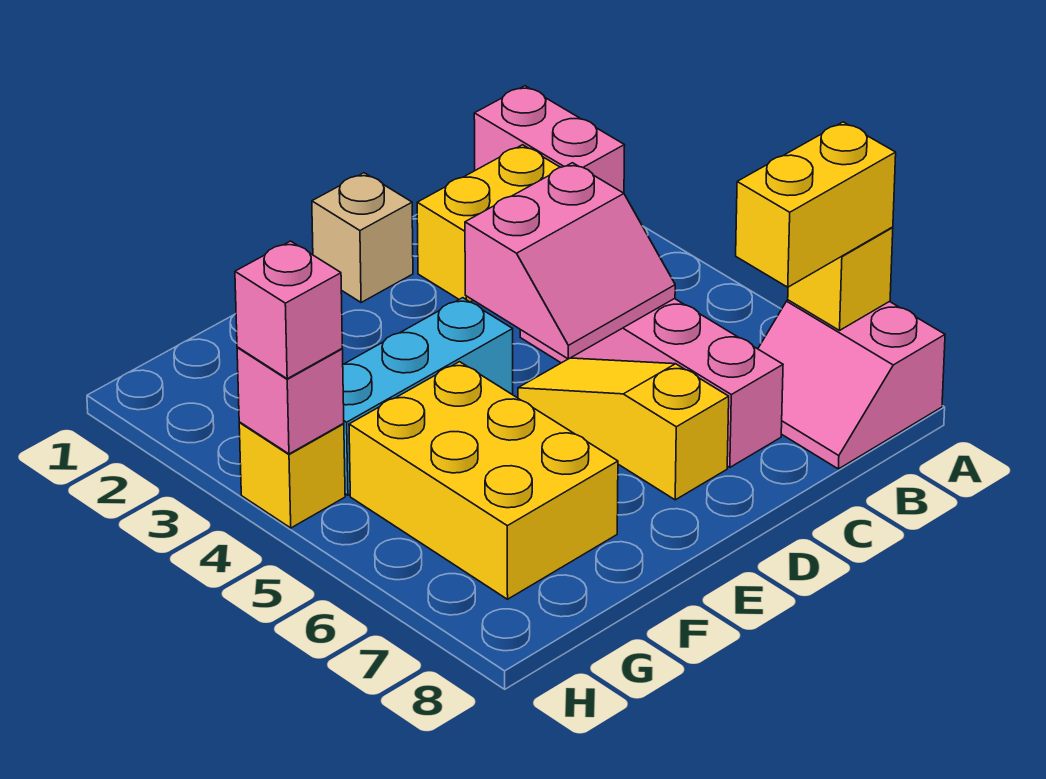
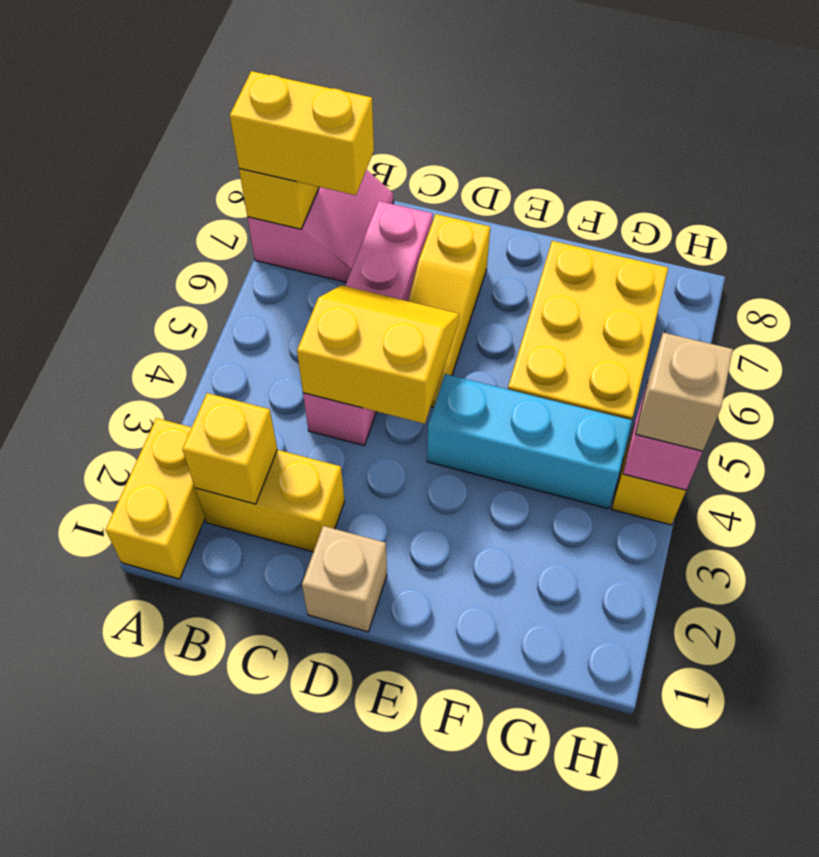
pink 1x2 brick [474,86,625,193] -> yellow 1x2 brick [106,418,205,579]
none -> yellow 1x1 brick [182,393,277,504]
pink 2x2 slope [465,163,675,359] -> yellow 2x2 slope [297,285,459,424]
pink 1x1 brick [235,241,342,379] -> tan 1x1 brick [636,333,733,451]

